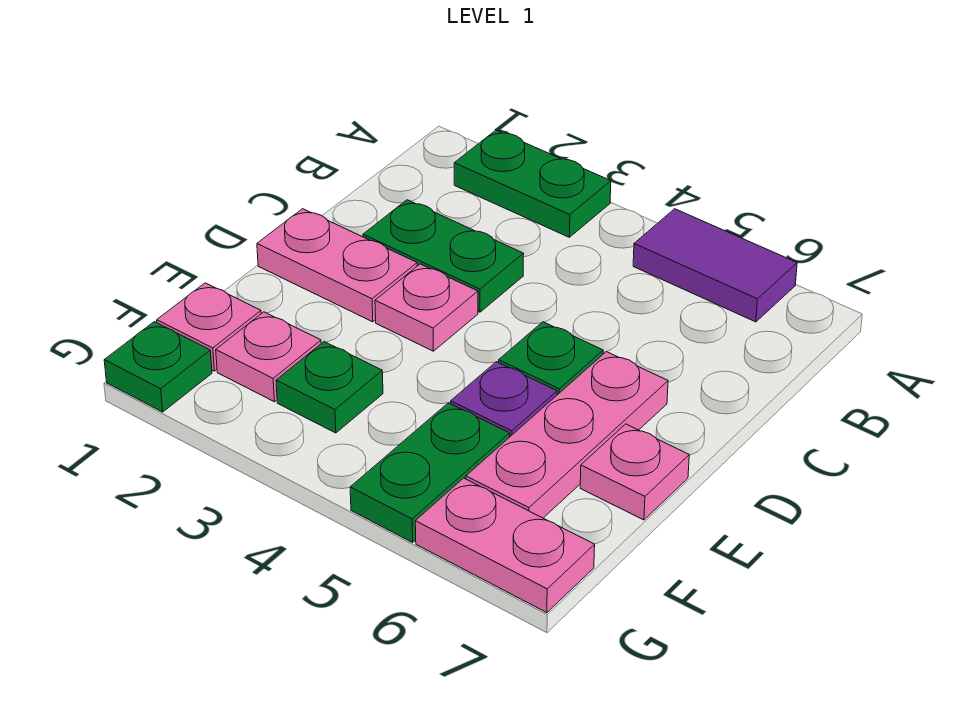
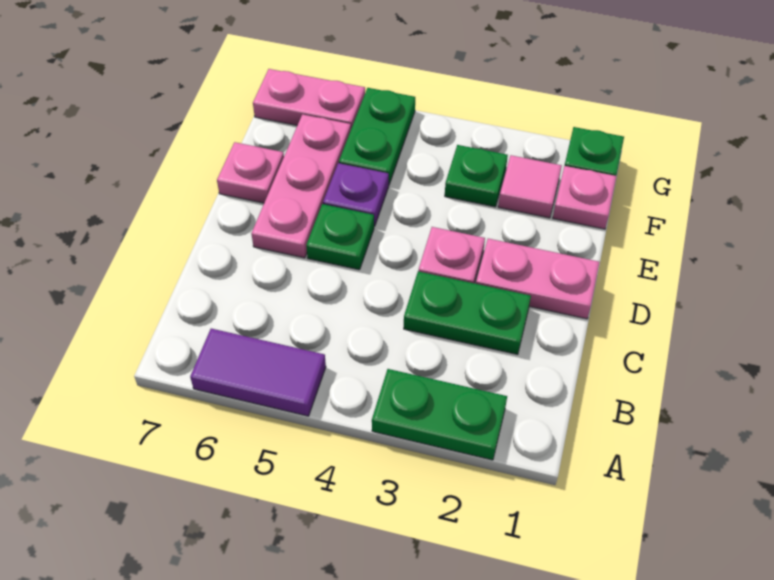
pink 1x1 plate [216,312,321,402] -> pink 1x1 tile [498,155,562,218]

